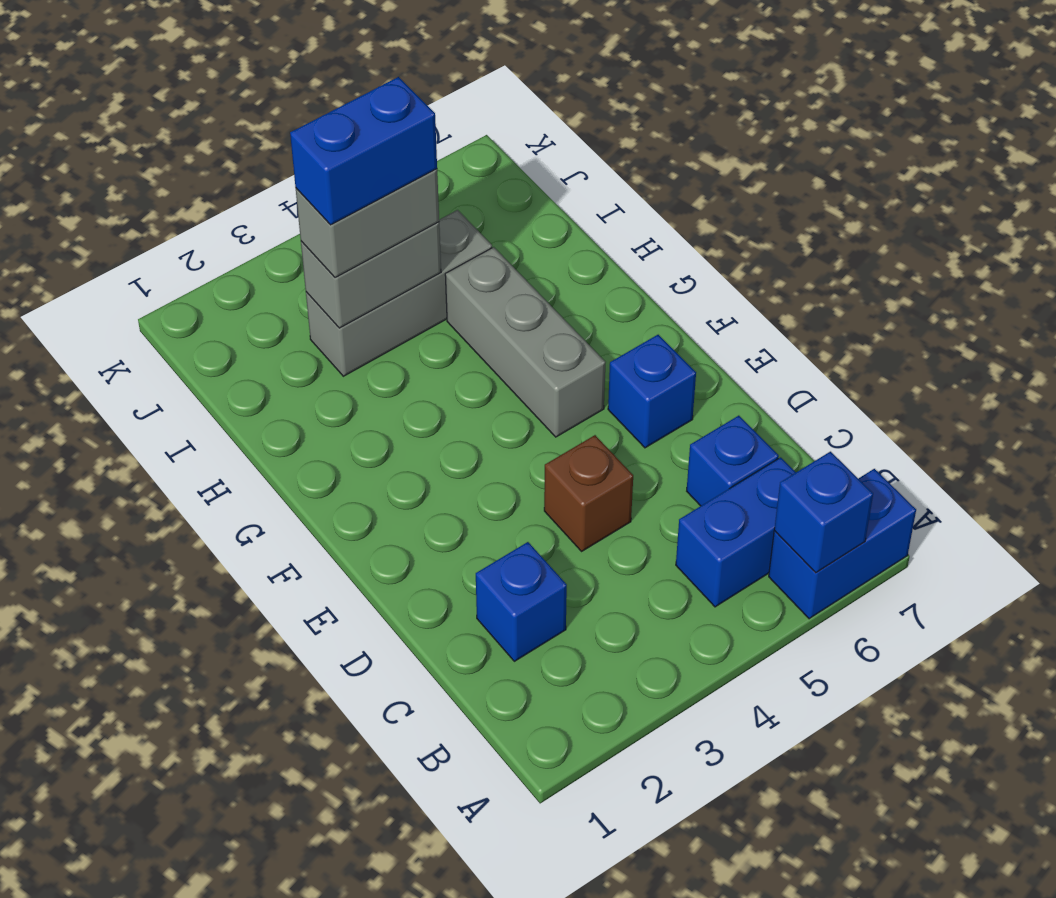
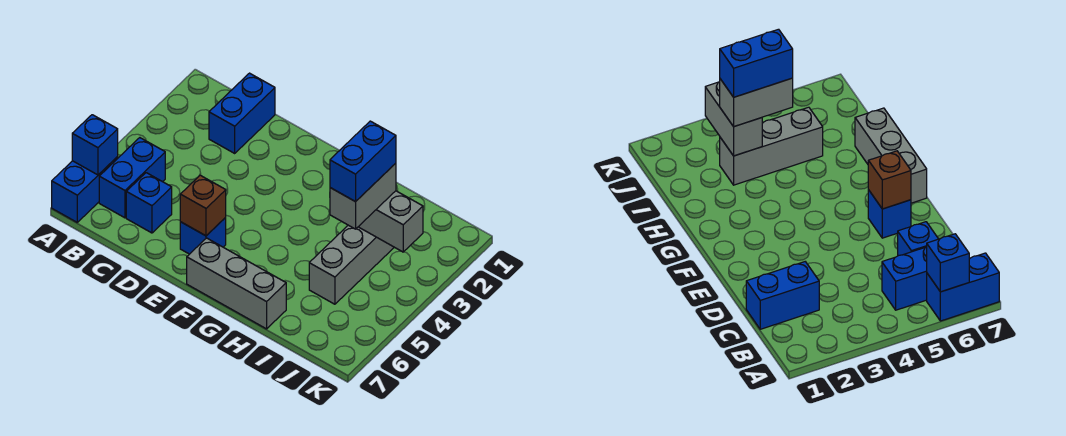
blue 1x1 brick [476,542,567,661] -> blue 1x2 brick [209,73,275,153]
brown 1x1 brick [544,435,633,551] -> brown 1x1 brick moved to [180,175,226,236]
grey 1x3 brick [445,247,606,437] -> grey 1x3 brick moved to [187,238,286,329]
grey 1x2 brick [301,222,441,328] -> grey 1x2 brick turned to [359,191,423,252]

